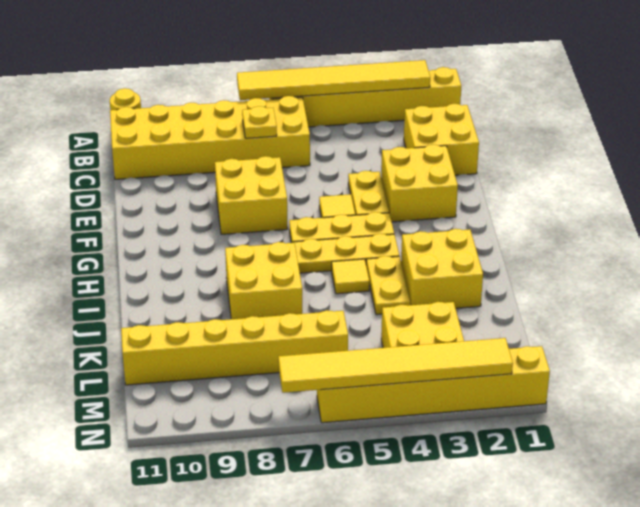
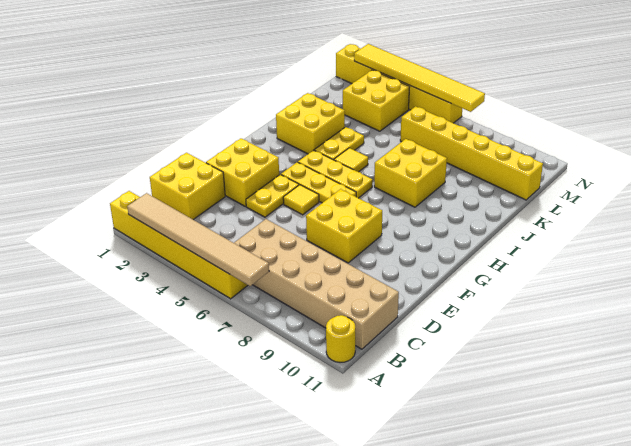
yellow 1x6 tile [237,60,430,100] -> tan 1x6 tile [127,193,269,286]
yellow 2x6 brick [110,96,310,179] -> tan 2x6 brick [234,219,399,349]
yellow 1x1 plate [242,106,277,138] -> none

